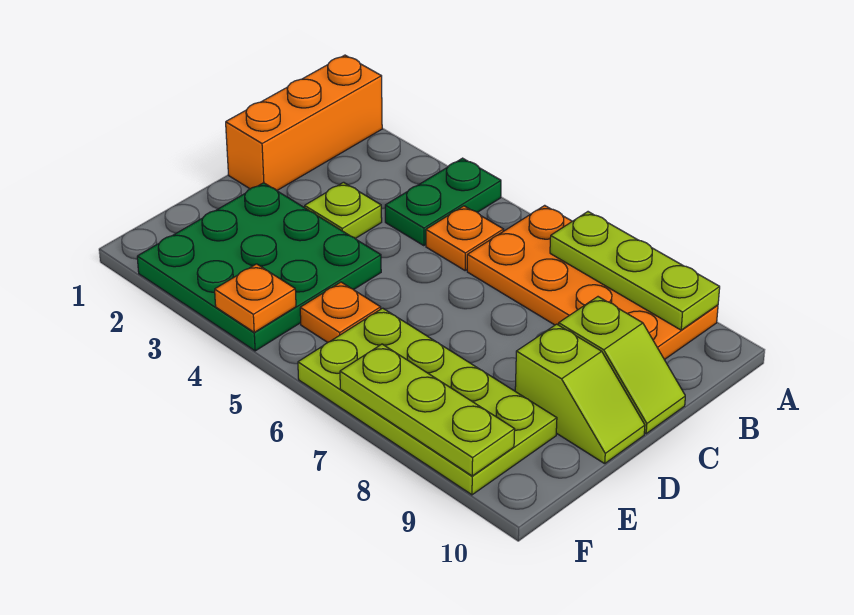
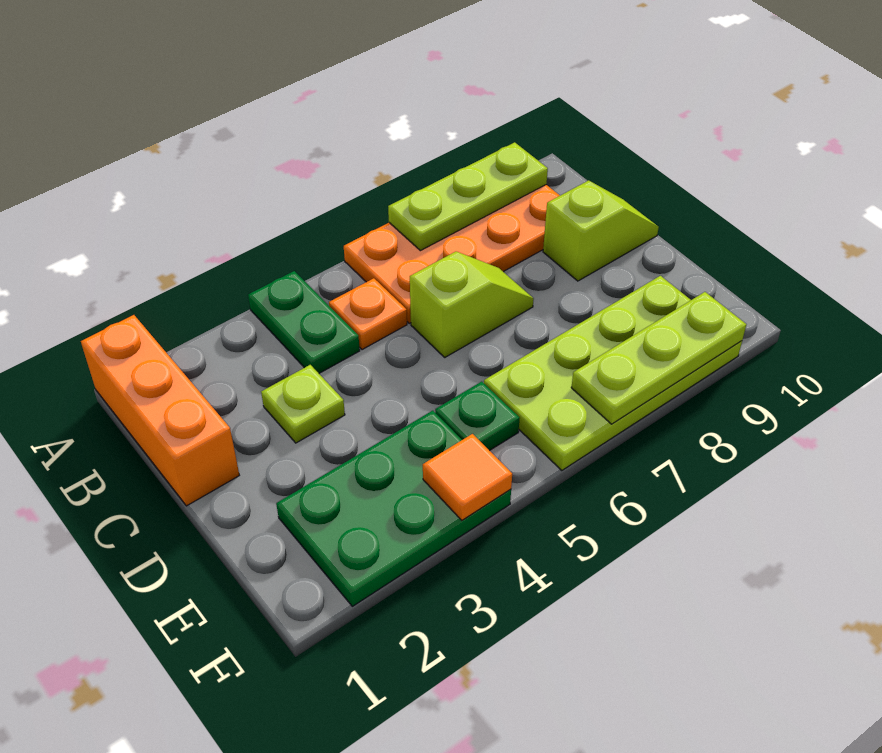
green 3x3 plate [137,183,381,351] -> green 2x3 plate [276,411,511,606]
lime 1x2 slope [515,324,645,464] -> lime 1x2 slope moved to [410,252,534,357]
orange 1x1 plate [300,282,381,343] -> green 1x1 plate [435,382,519,451]
orange 1x1 plate [215,264,296,332] -> orange 1x1 tile [423,434,512,520]

